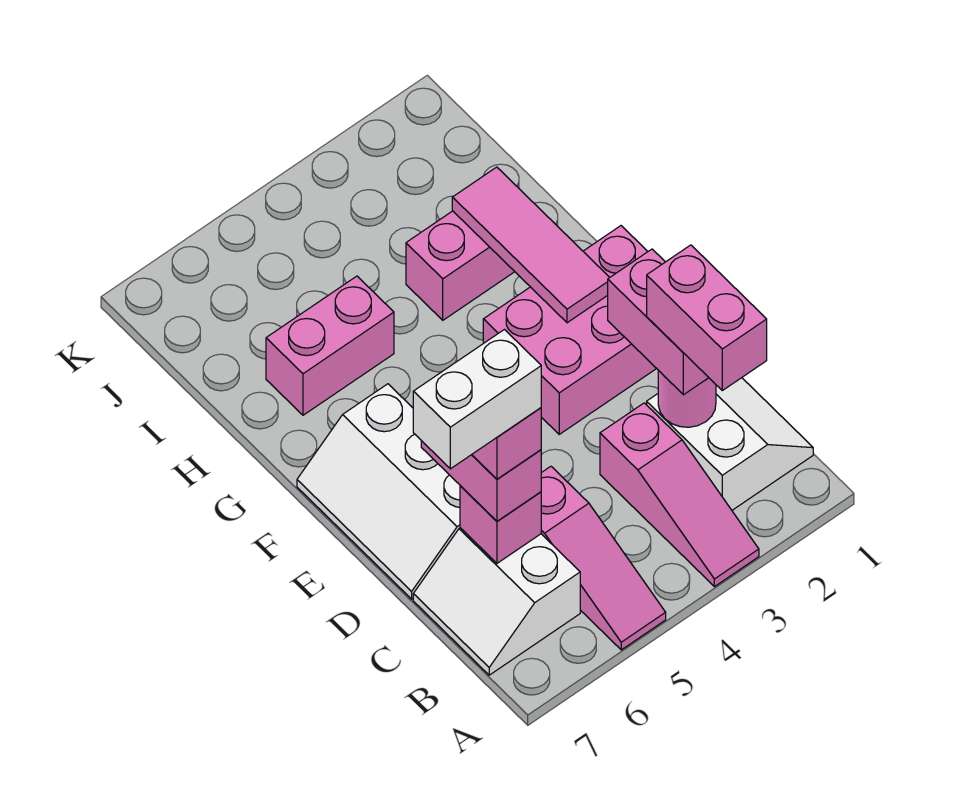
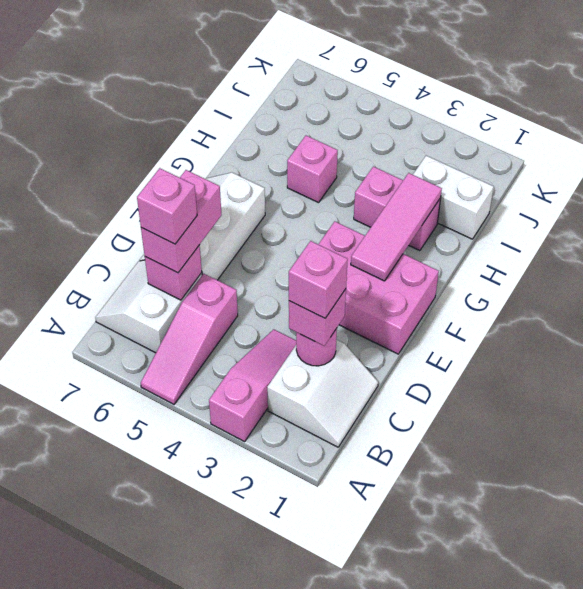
pink 1x3 slope [600,403,759,587] -> pink 1x3 slope turned to [209,329,296,442]
pink 1x2 brick [647,245,767,390] -> pink 1x1 brick [289,241,348,318]
pink 1x2 brick [608,249,709,395] -> pink 1x1 brick [289,289,346,346]
white 1x2 brick [413,330,541,469] -> white 1x2 brick moved to [413,156,494,239]
pink 1x2 brick [266,276,394,415] -> pink 1x1 brick [287,136,338,203]

